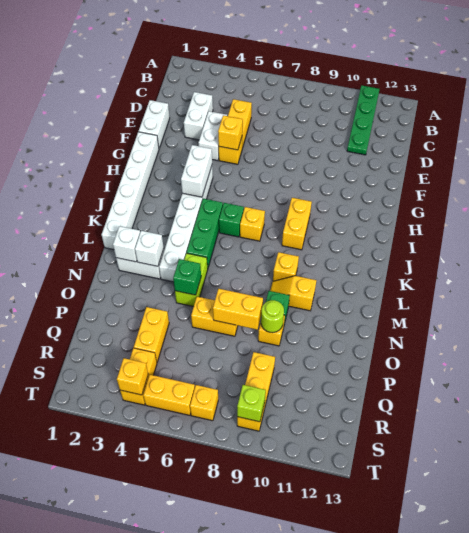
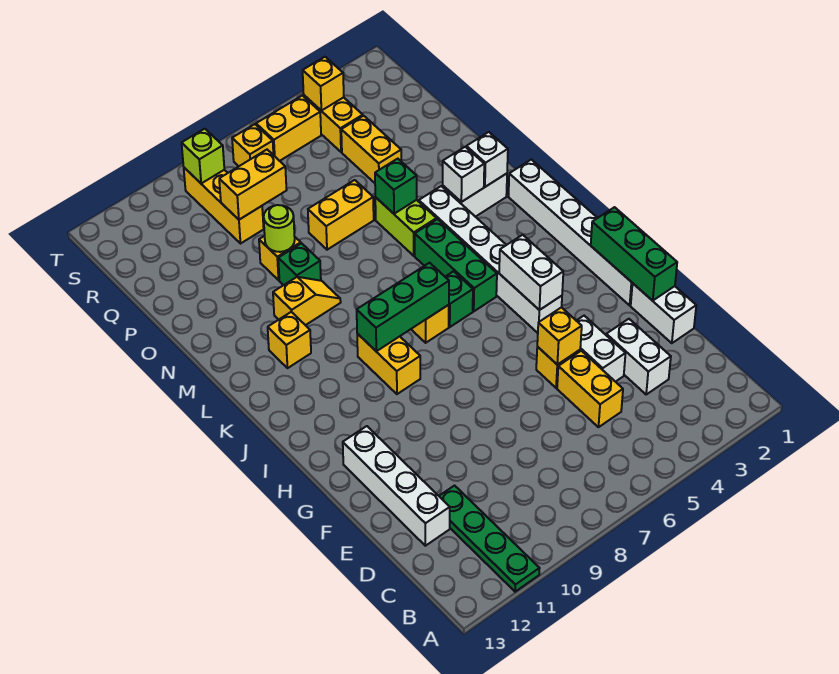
none -> white 1x4 brick [343,426,450,546]
none -> green 1x3 brick [591,207,677,301]
none -> green 1x3 brick [357,263,449,351]
yellow 1x1 brick [273,252,299,281] -> yellow 1x1 brick moved to [268,312,311,368]
yellow 1x2 brick [213,289,263,330] -> yellow 1x2 brick moved to [219,150,286,220]

